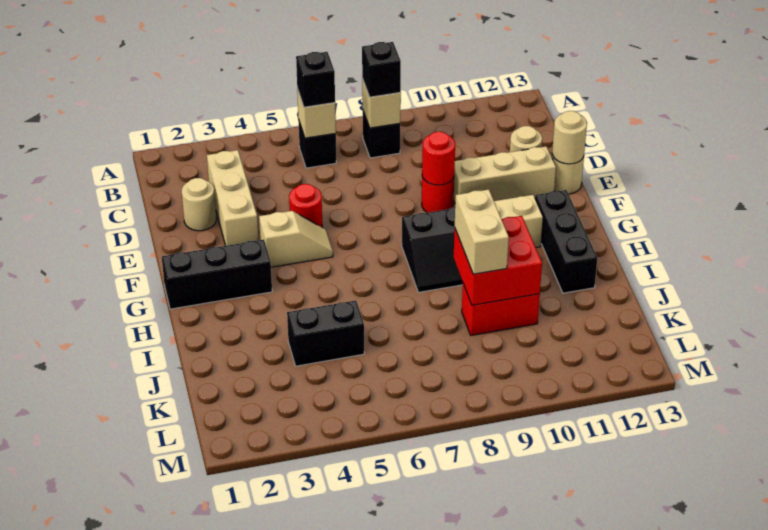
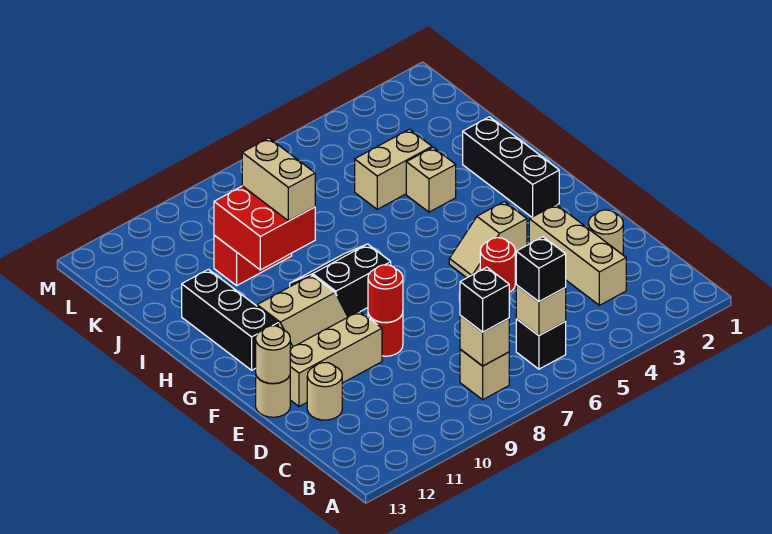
black 1x1 brick [363,111,400,158] -> tan 1x1 brick [460,349,509,400]
black 1x3 brick [162,240,272,309] -> black 1x3 brick turned to [463,117,559,217]
none -> tan 1x1 brick [406,147,456,212]
black 1x2 brick [287,300,364,366] -> tan 1x2 brick [355,129,432,209]

